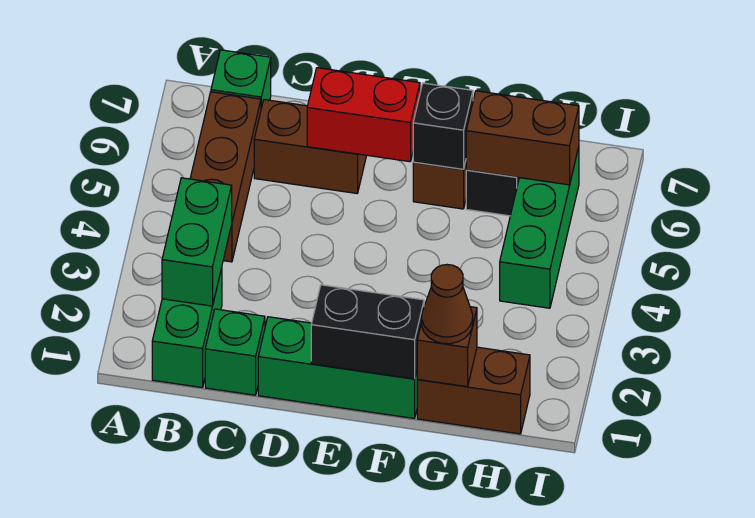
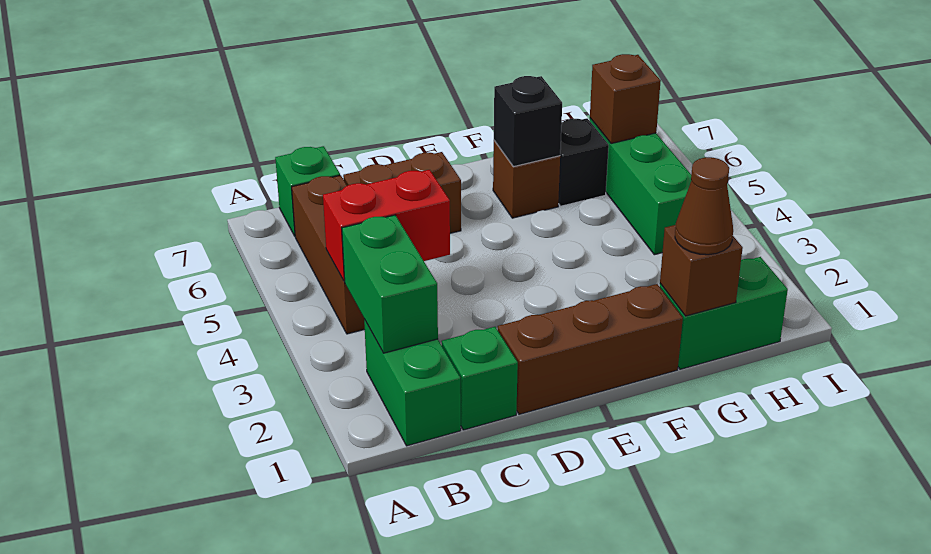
green 1x3 brick [258,317,418,419] -> brown 1x3 brick [498,284,683,414]
red 1x2 brick [307,68,420,162] -> red 1x2 brick moved to [323,170,450,281]
black 1x2 brick [311,285,424,379] -> none
brown 1x2 brick [417,347,530,434] -> green 1x2 brick [660,257,788,369]
brown 1x2 brick [466,91,579,185] -> brown 1x1 brick [590,54,661,144]

